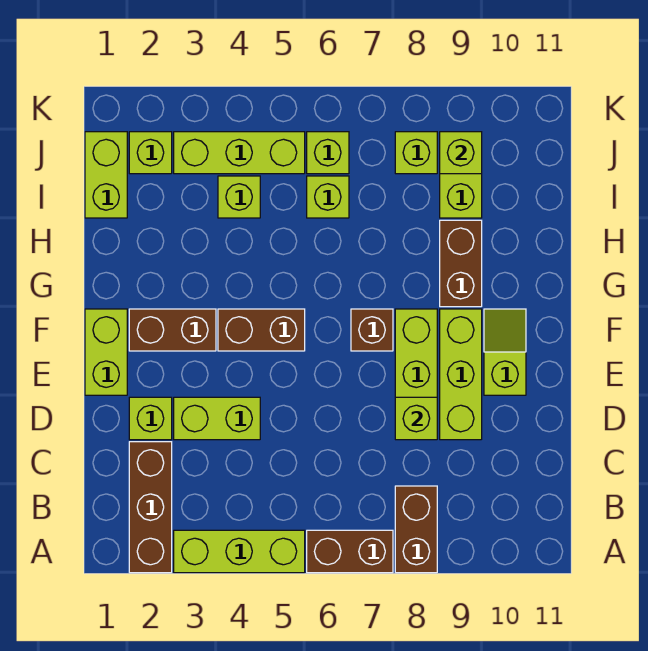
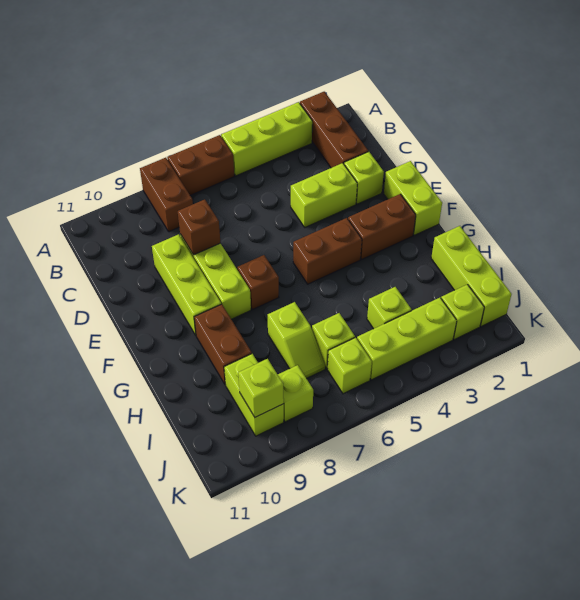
lime 1x1 brick [395,397,437,440] -> brown 1x1 brick [178,199,220,255]
lime 1x2 slope [484,309,526,395] -> lime 1x2 slope moved to [268,302,325,378]
lime 1x2 brick [85,132,127,218] -> lime 1x3 brick [431,226,512,327]

